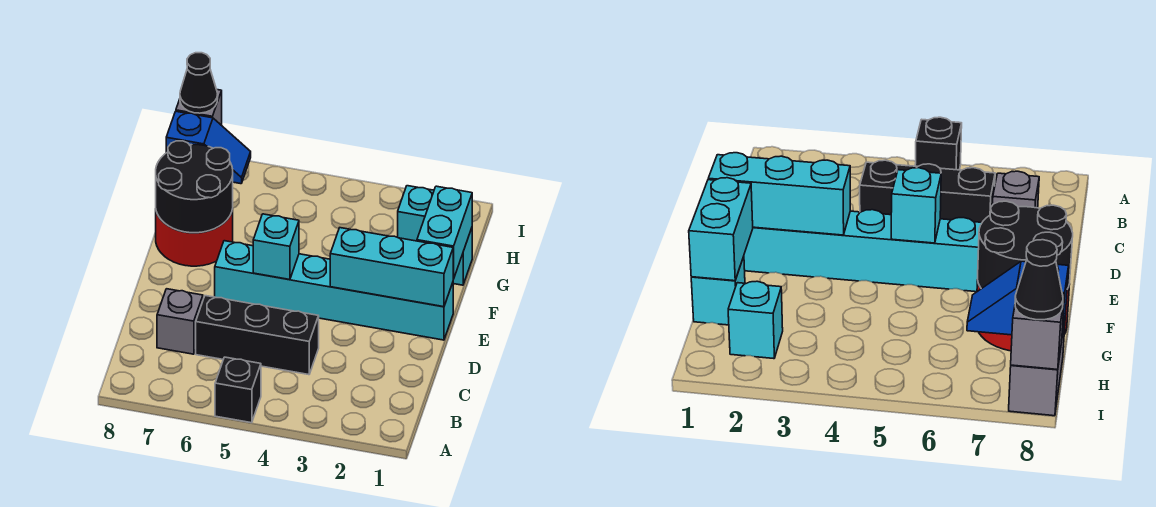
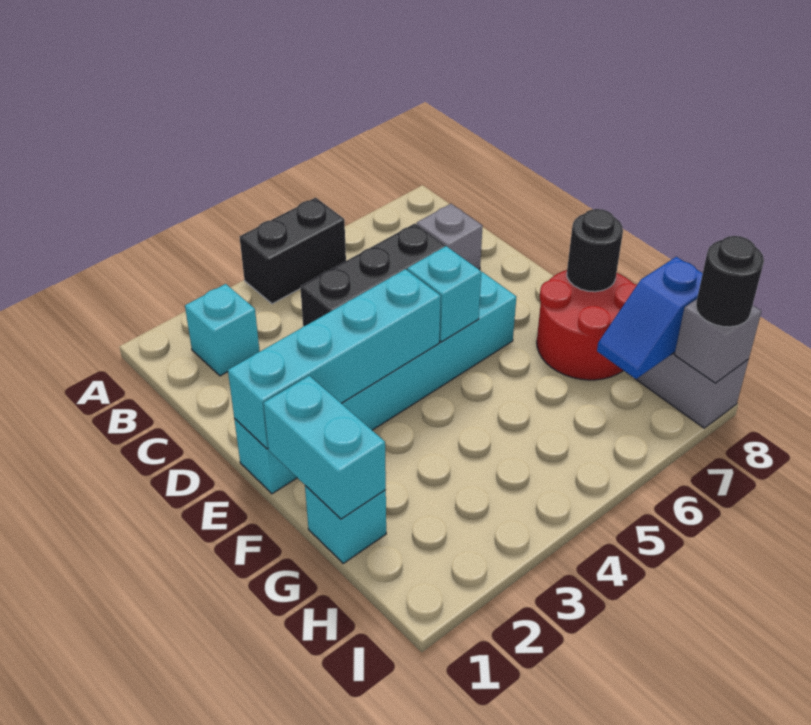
black 1x1 brick [215,357,261,423] -> black 1x2 brick [240,198,346,304]
cyan 1x3 brick [330,228,453,307] -> cyan 1x4 brick [228,269,441,449]
black 2x2 round brick [156,141,233,233] -> black 1x1 round brick [567,209,623,292]
cyan 1x1 brick [398,186,434,241] -> cyan 1x1 brick moved to [185,284,260,376]
black 1x1 cone [180,53,218,113] -> black 1x1 round brick [696,236,764,327]

